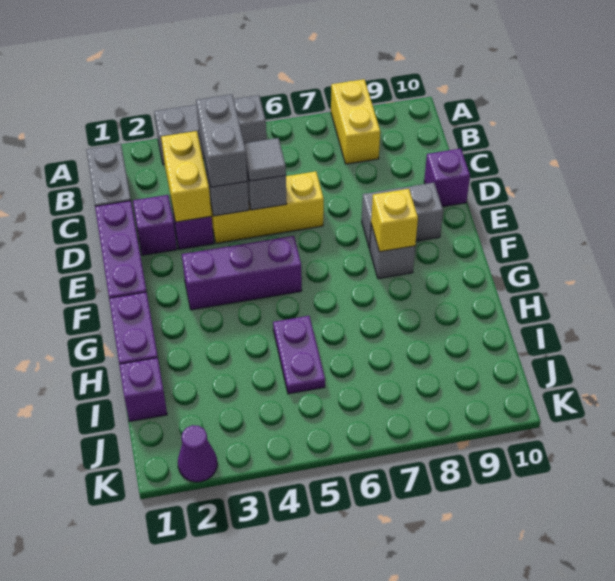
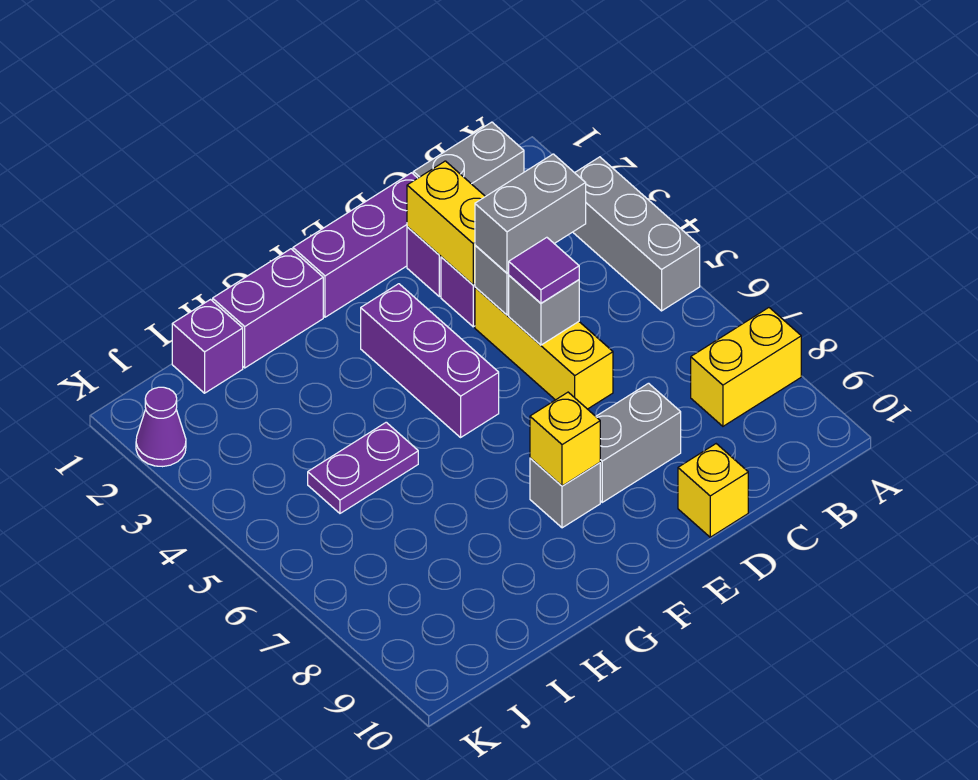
yellow 1x2 brick [161,131,211,222] -> yellow 1x2 brick turned to [407,161,485,285]
grey 1x1 tile [244,138,286,181] -> purple 1x1 tile [509,237,579,303]
purple 1x1 brick [424,149,470,207] -> yellow 1x1 brick [678,444,748,537]
grey 1x2 brick [362,183,443,249] -> grey 1x2 brick turned to [596,383,681,502]

